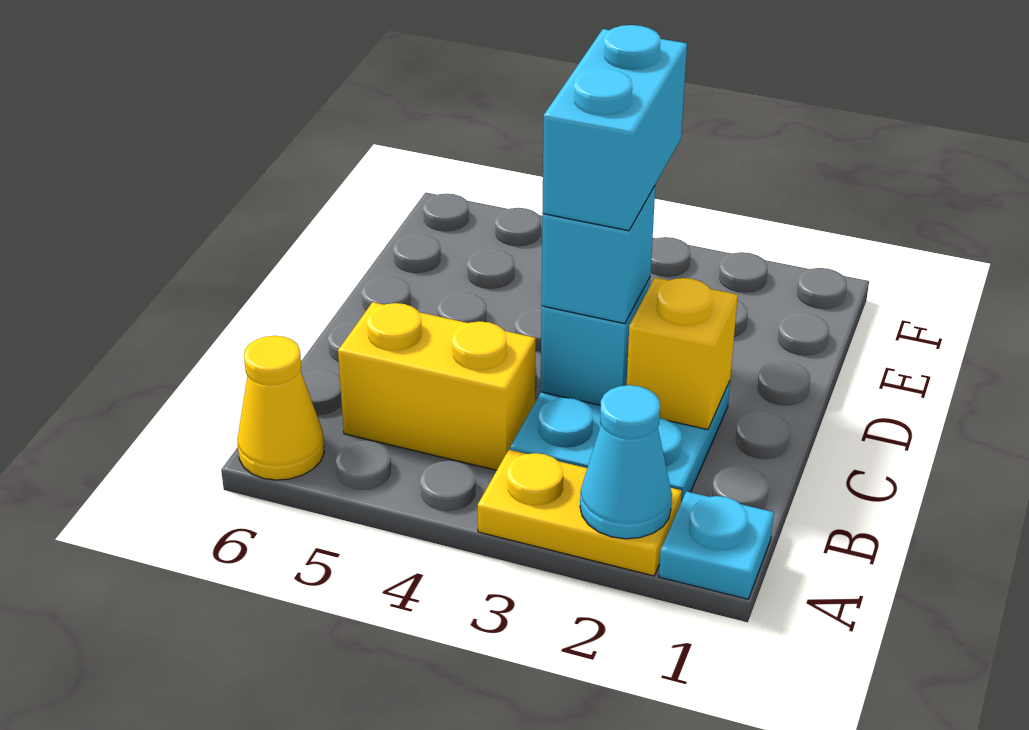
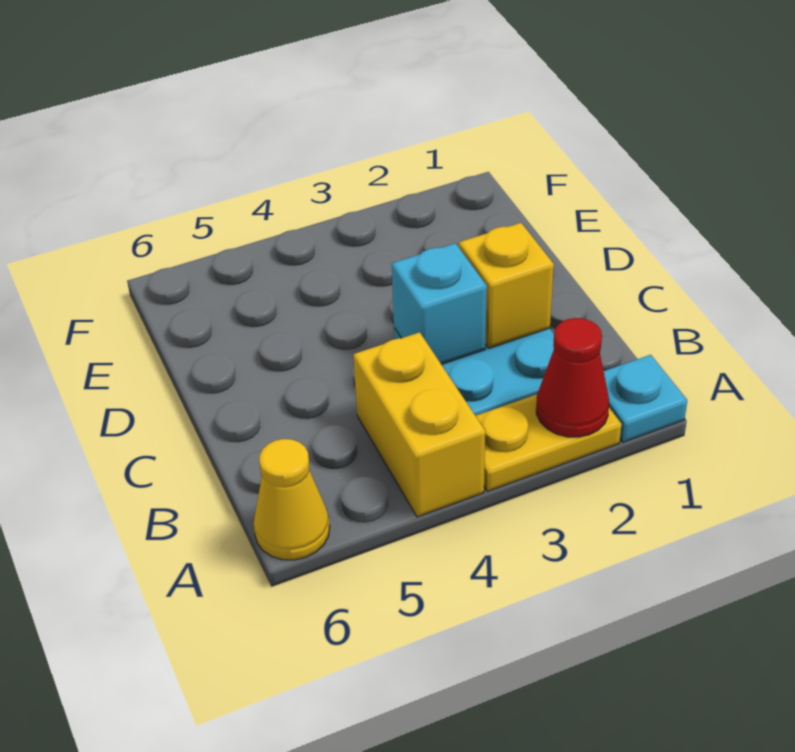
cyan 1x1 cone [580,385,672,539] -> red 1x1 cone [536,318,609,437]
yellow 1x2 brick [338,302,536,470] -> yellow 1x2 brick turned to [353,332,485,517]
cyan 1x1 brick [541,186,655,324] -> none
cyan 1x2 brick [542,25,687,231] -> none

